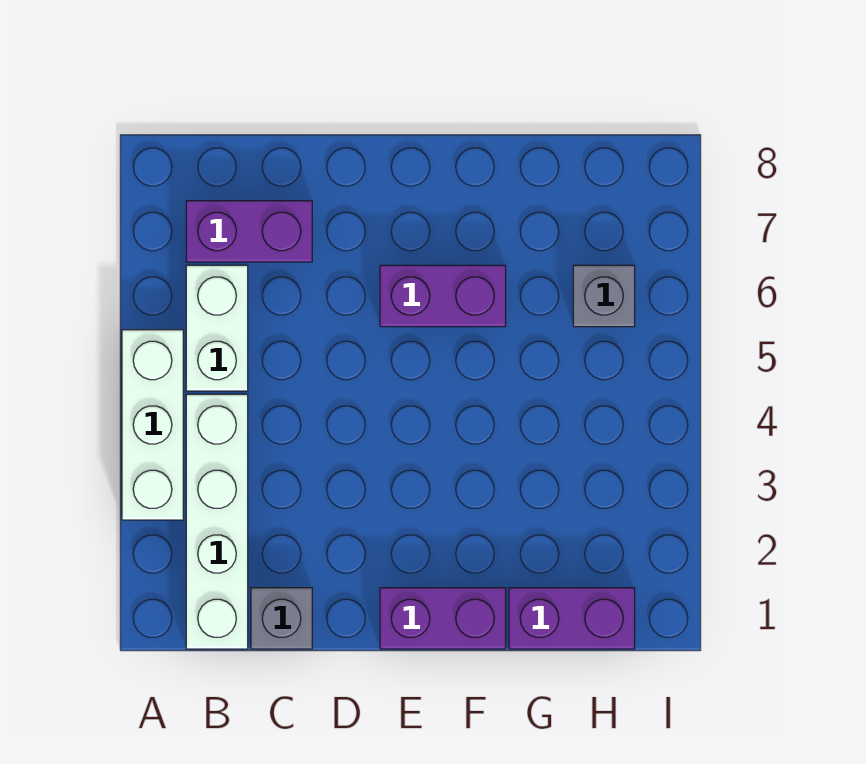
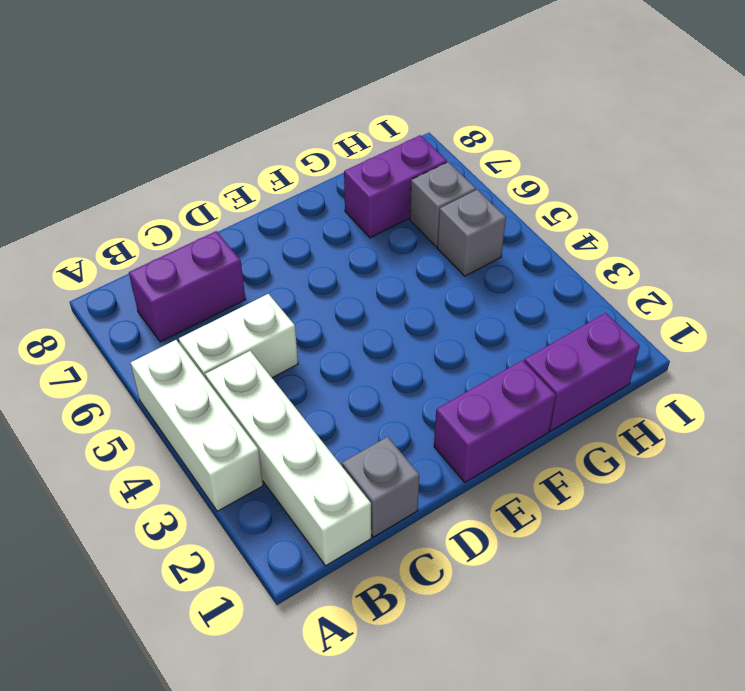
white 1x2 brick [186,265,248,391] -> white 1x2 brick turned to [179,294,298,379]
purple 1x2 brick [380,265,506,327] -> purple 1x2 brick moved to [344,135,447,238]
none -> grey 1x1 brick [437,190,506,276]

